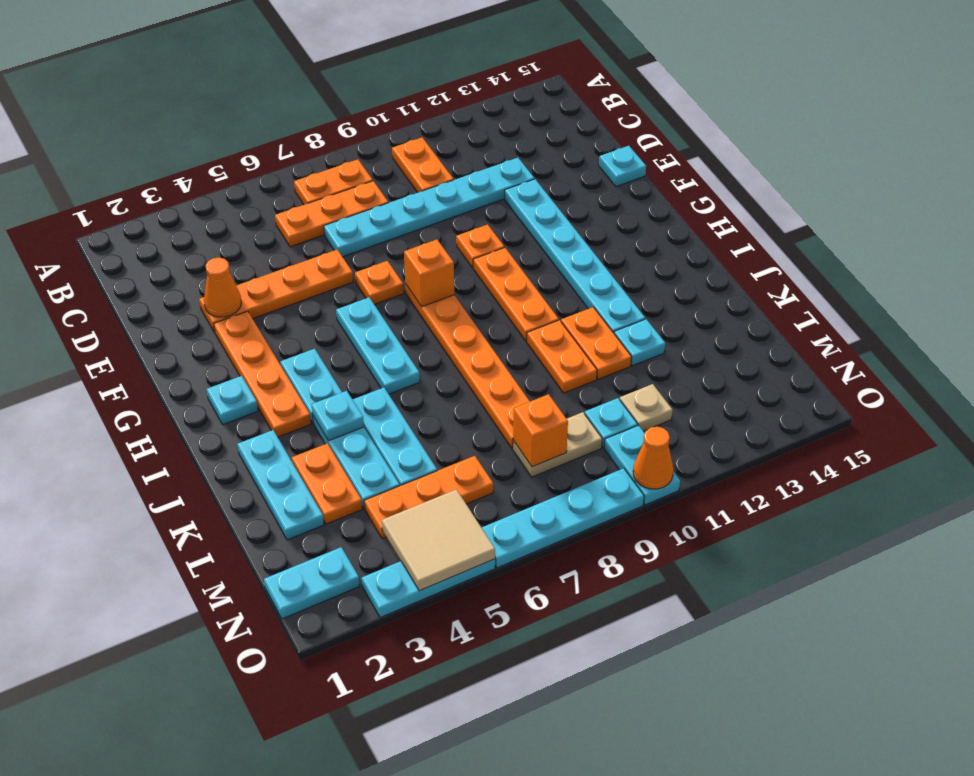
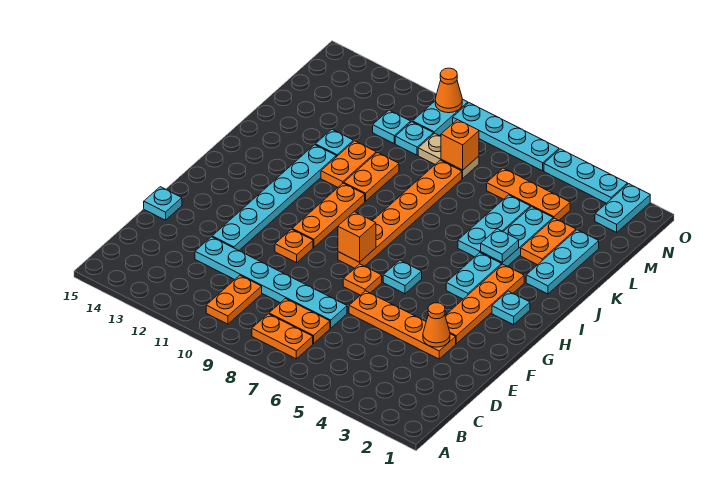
orange 1x3 plate [275,181,388,247] -> orange 1x2 plate [269,299,330,344]
cyan 1x3 plate [336,298,420,394] -> cyan 1x1 plate [383,260,422,294]
tan 1x1 plate [620,384,673,431] -> cyan 1x1 plate [373,110,411,143]
cyan 1x2 plate [264,547,360,619] -> cyan 1x2 plate turned to [595,184,650,232]
tan 2x2 tile [382,489,495,591] -> none

